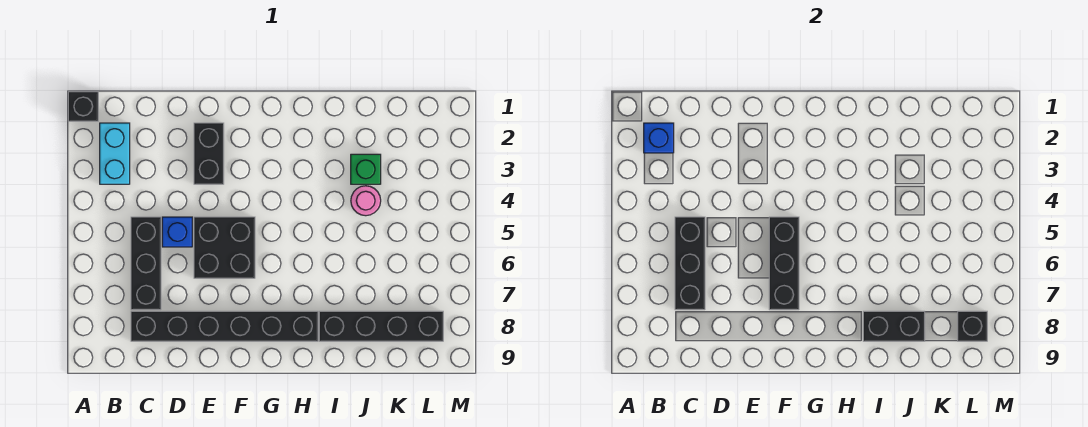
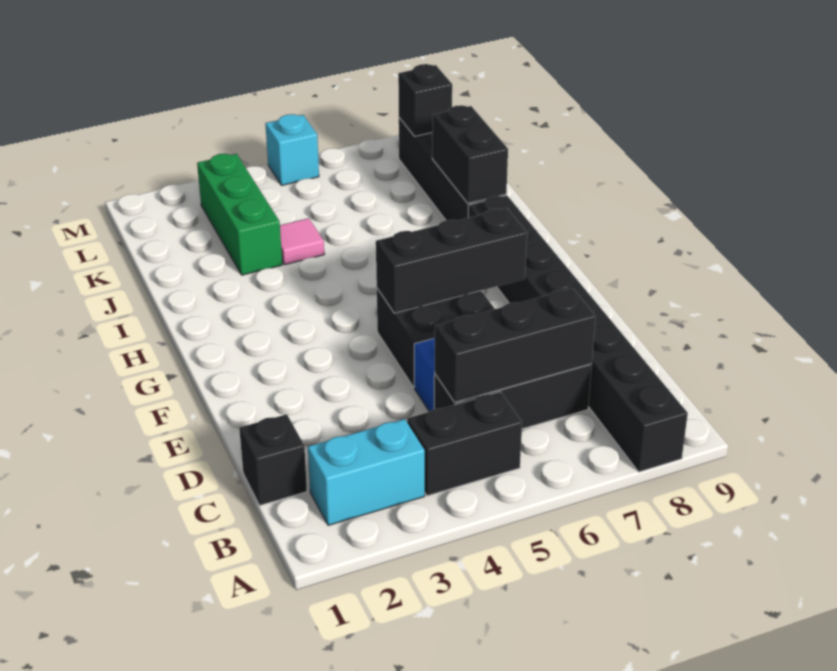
black 1x1 brick [68,92,98,121] -> black 1x1 brick moved to [239,414,307,505]
blue 1x1 brick [644,123,674,153] -> none
black 1x6 brick [131,311,318,341] -> black 1x8 brick [468,196,688,472]
black 1x2 brick [194,123,224,184] -> black 1x2 brick moved to [407,392,522,496]
green 1x1 brick [351,154,381,184] -> green 1x3 brick [197,154,282,275]
pink 1x1 round brick [351,186,381,216] -> pink 1x1 tile [280,218,324,265]
none -> cyan 1x1 brick [265,114,319,185]

